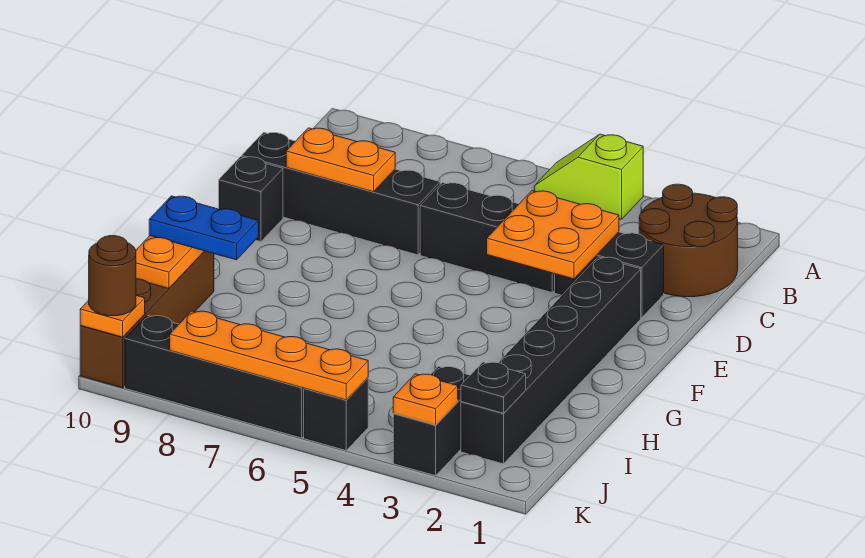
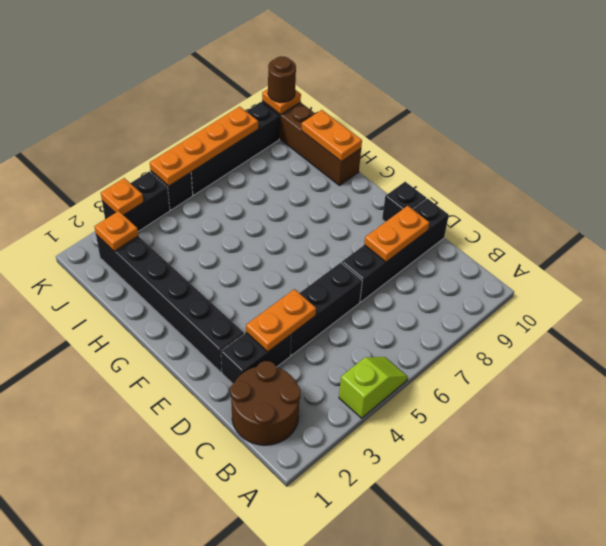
orange 2x2 plate [487,191,619,279] -> orange 1x2 plate [246,289,316,352]
blue 1x2 plate [149,196,259,260] -> none
black 1x1 plate [461,362,526,413] -> orange 1x1 plate [94,211,138,251]
black 1x2 brick [393,366,470,476] -> black 1x2 brick turned to [102,171,170,231]

